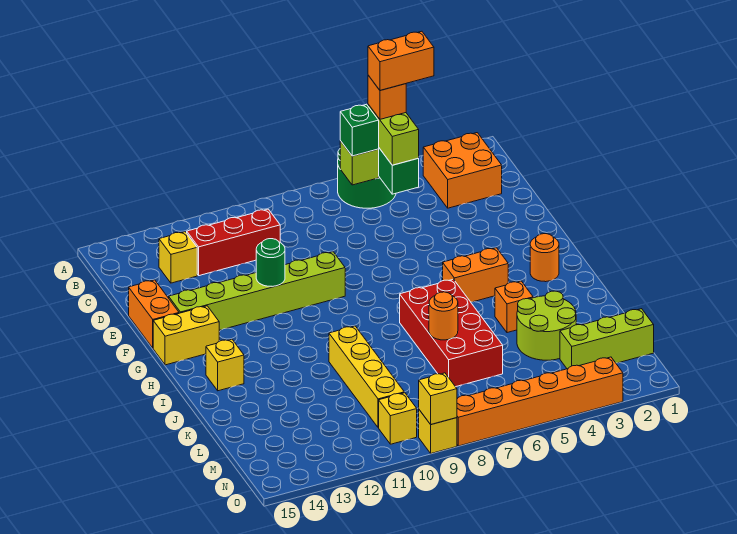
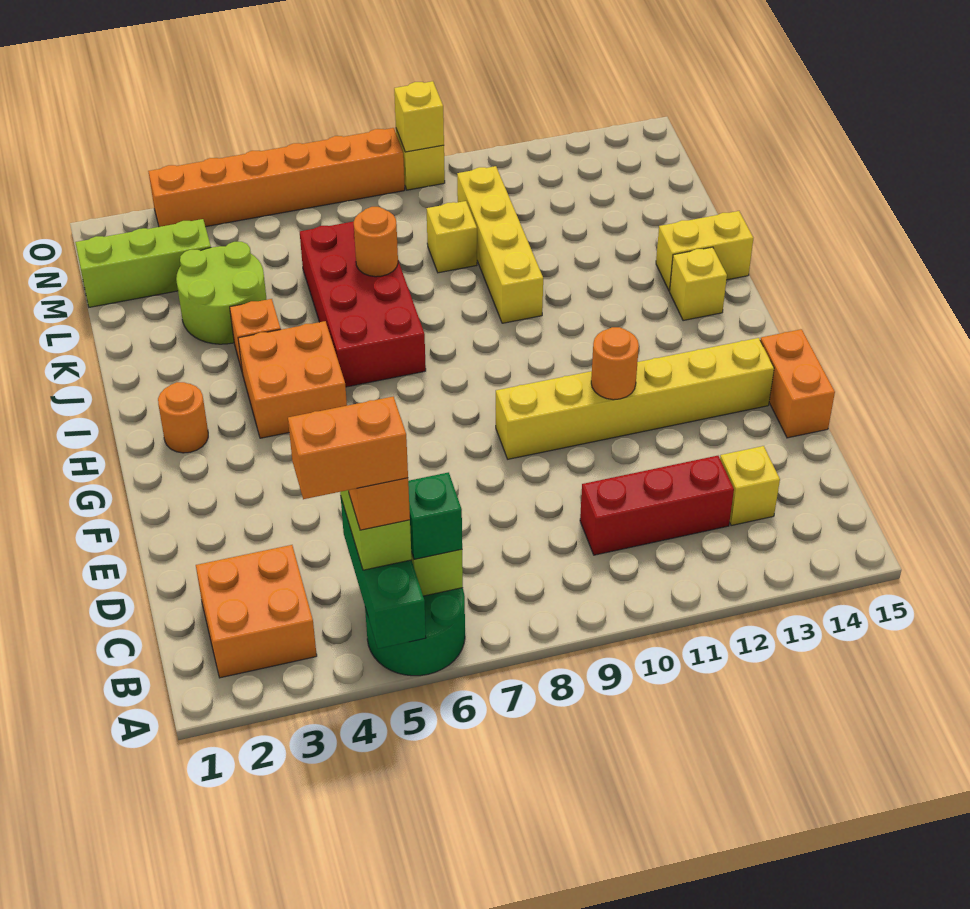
lime 1x6 brick [169,252,345,330] -> yellow 1x6 brick [496,338,774,459]
green 1x1 round brick [256,239,285,286] -> orange 1x1 round brick [591,327,639,400]
yellow 1x2 brick [153,306,219,365] -> yellow 1x2 brick moved to [656,211,753,291]
orange 1x2 brick [443,248,508,302] -> orange 2x2 brick [238,321,347,438]
yellow 1x1 brick [379,393,417,444] -> yellow 1x1 brick moved to [426,201,477,273]

